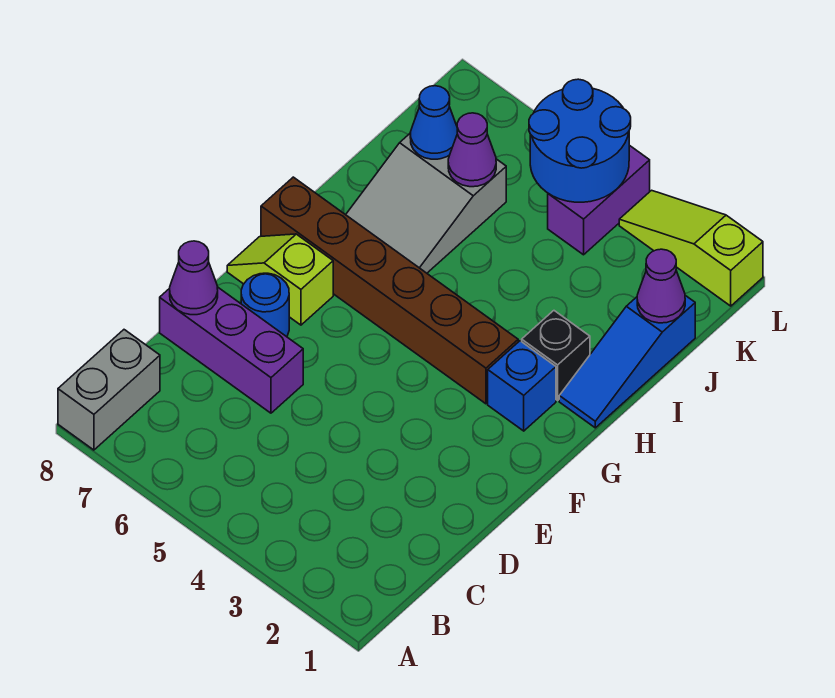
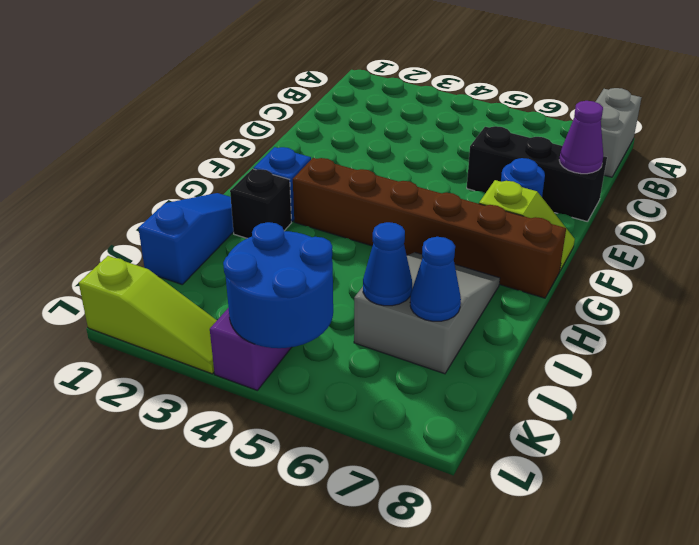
purple 1x3 brick [160,287,303,413] -> black 1x3 brick [467,126,607,222]
purple 1x1 cone [637,249,685,323] -> none
purple 1x1 cone [448,113,496,187] -> blue 1x1 cone [363,222,412,306]

